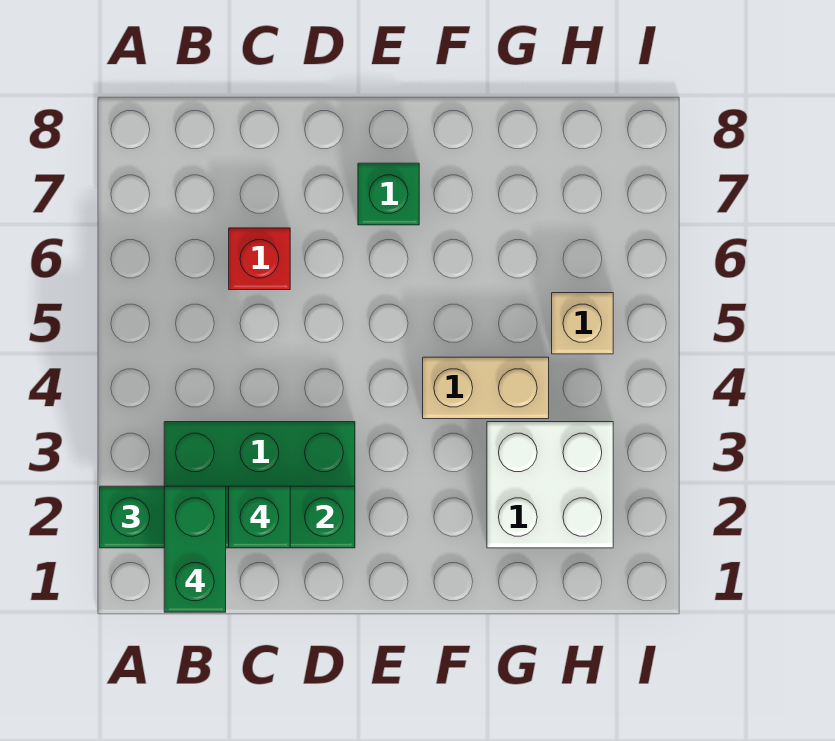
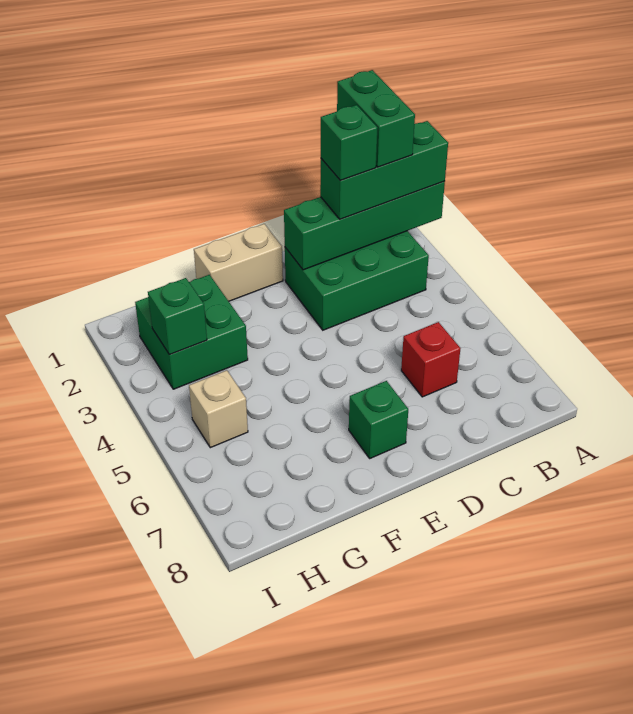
tan 1x2 brick [423,357,549,419] -> tan 1x2 brick moved to [194,224,283,301]
white 2x2 brick [487,422,613,548] -> green 2x2 brick [135,275,248,389]
none -> green 1x1 brick [148,278,207,355]

